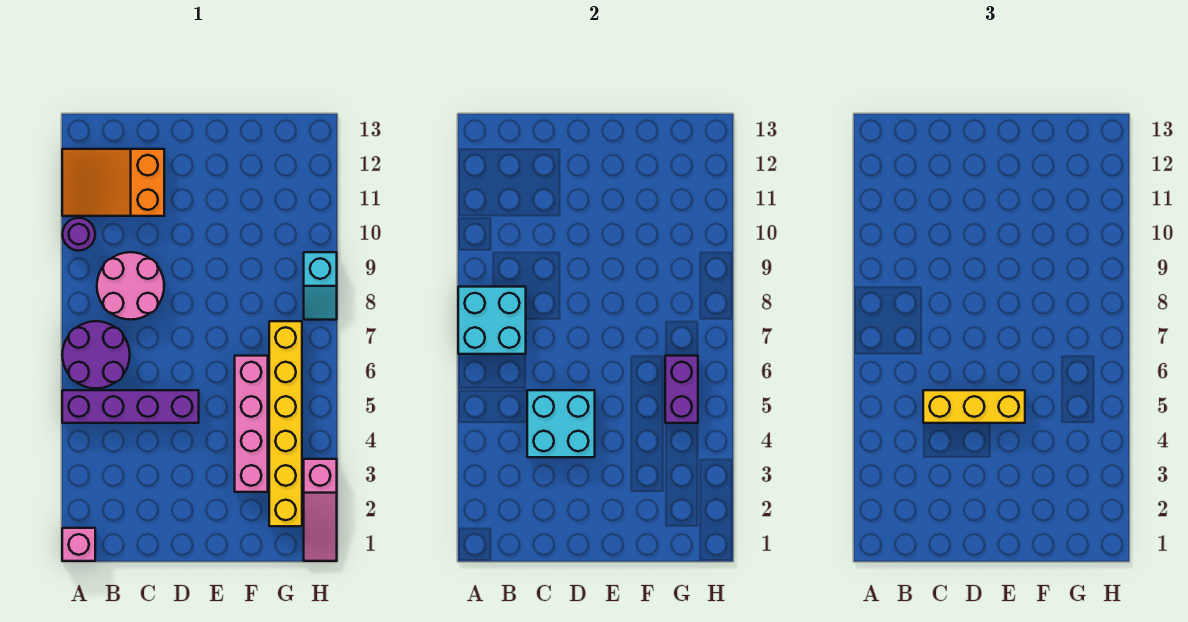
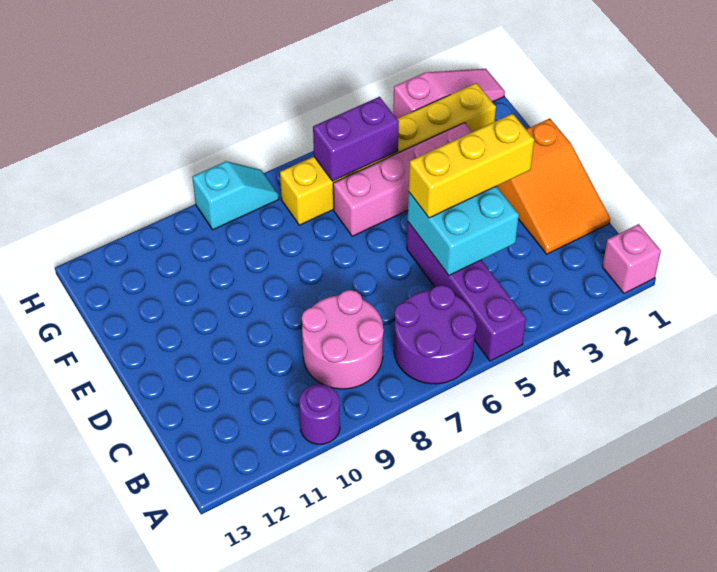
cyan 2x2 brick [458,287,526,354] -> none
orange 2x3 slope [62,149,164,216] -> orange 2x3 slope moved to [497,118,610,254]
yellow 1x3 brick [923,390,1025,423] -> yellow 1x3 brick turned to [409,114,534,218]

